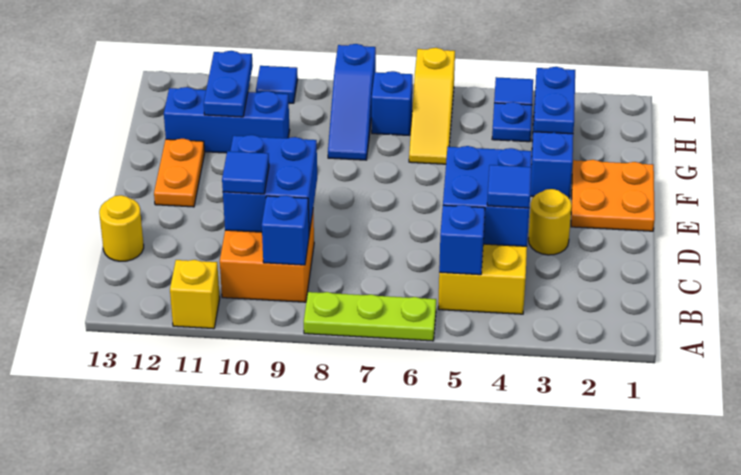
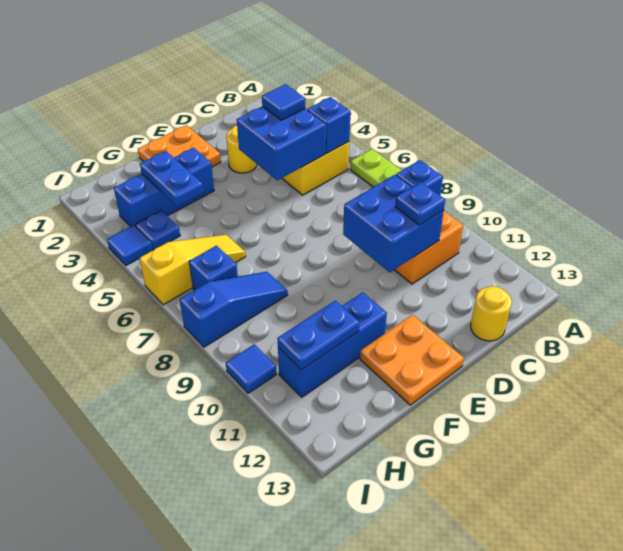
yellow 1x1 brick [170,260,220,329] -> none
blue 1x1 tile [222,151,269,194] -> blue 1x1 plate [395,182,445,225]
orange 1x2 plate [154,139,205,207] -> orange 2x2 plate [360,315,464,405]
blue 1x2 plate [534,67,575,134] -> blue 1x2 plate turned to [140,151,203,206]
blue 1x3 brick [164,87,290,153] -> blue 1x3 brick turned to [278,292,387,397]

